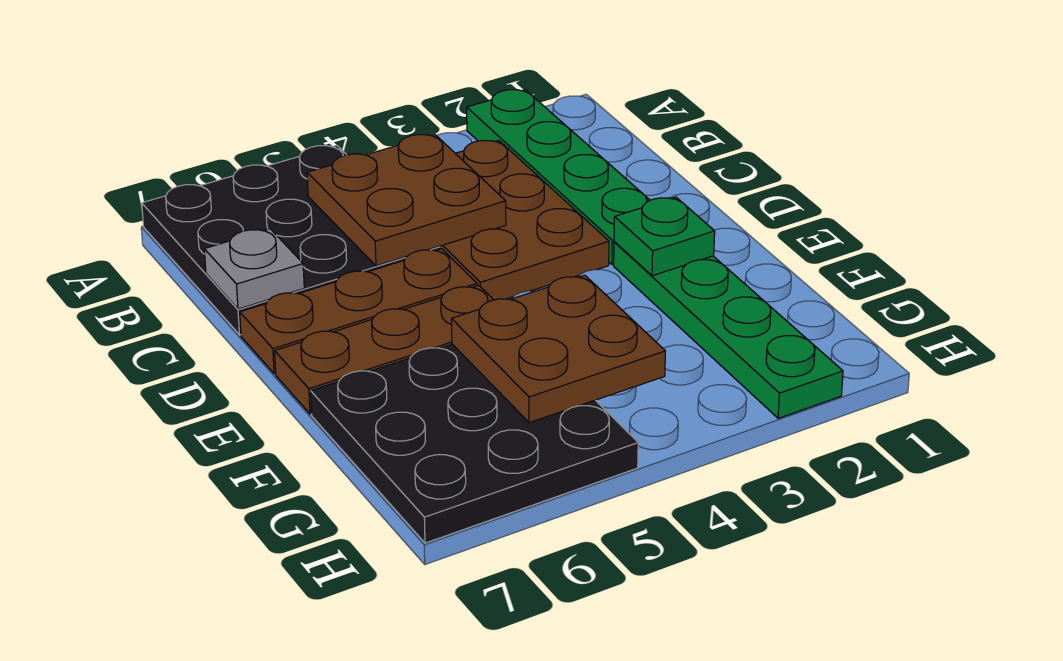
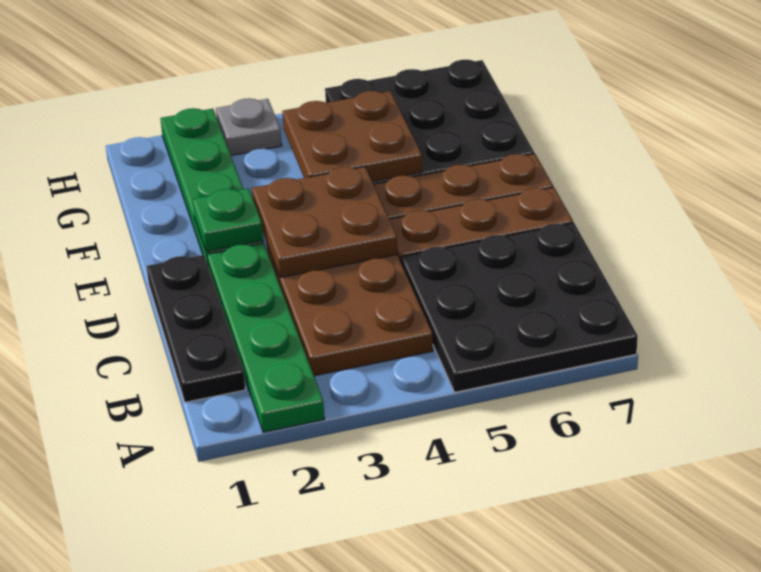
none -> black 1x3 plate [147,255,245,402]
brown 2x2 plate [307,134,506,266] -> brown 2x2 plate moved to [252,167,397,277]
grey 1x1 plate [204,229,304,309] -> grey 1x1 plate moved to [216,98,282,156]

